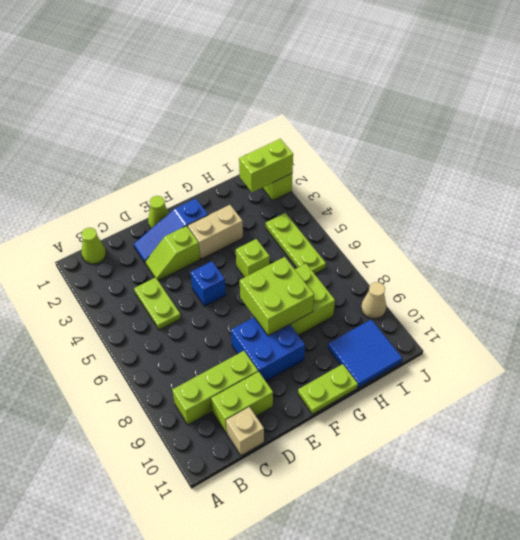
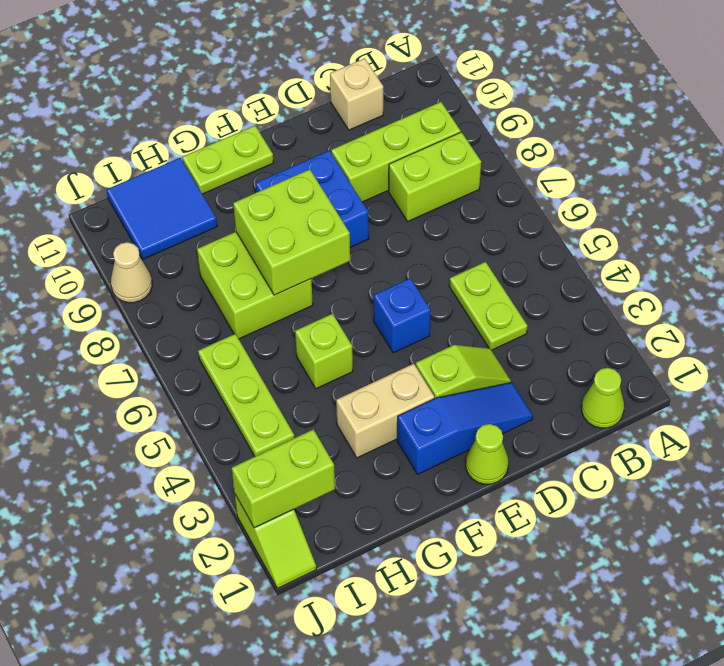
lime 1x2 brick [211,372,273,433] -> lime 1x2 brick moved to [389,132,481,221]

